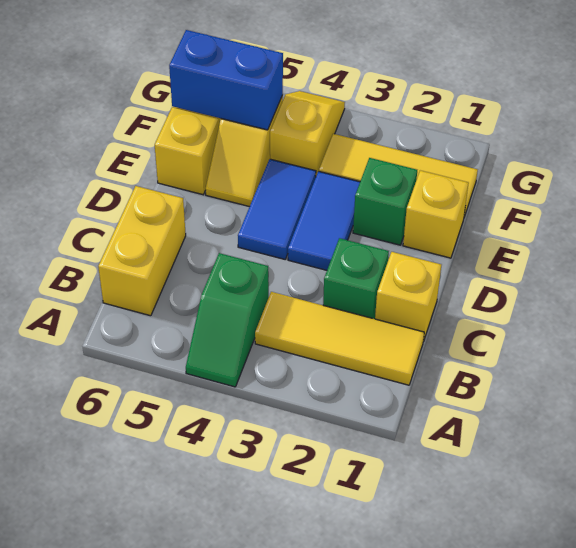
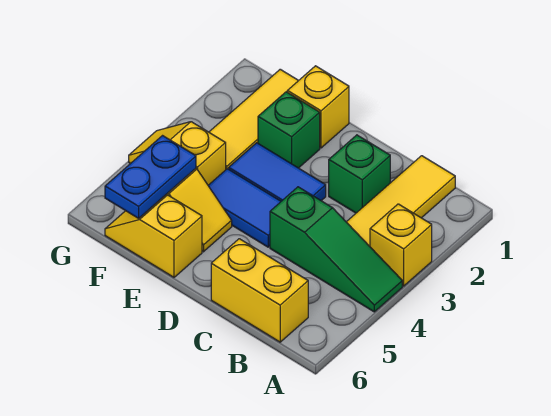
green 1x2 slope [186,253,269,387] -> green 1x3 slope [270,187,402,312]
yellow 1x1 brick [375,252,441,341] -> yellow 1x1 brick moved to [370,204,432,286]
blue 1x2 brick [169,30,283,130] -> blue 1x2 plate [105,136,196,218]

